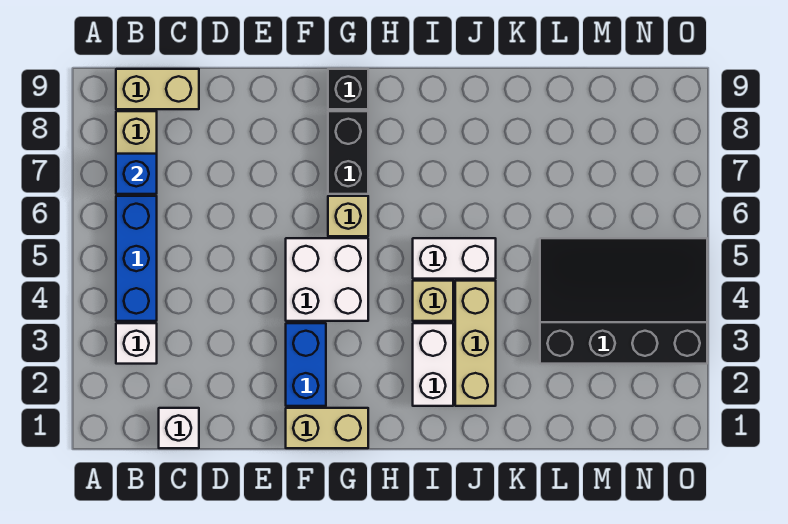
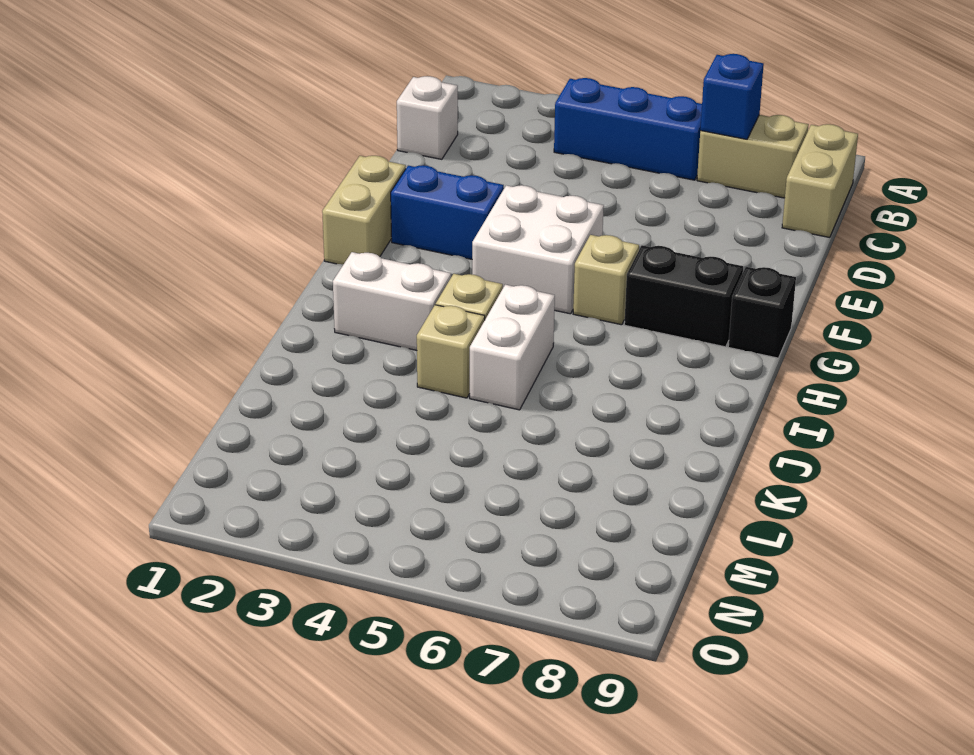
white 1x1 brick [116,323,157,364] -> none
tan 1x3 brick [455,281,496,406] -> tan 1x1 brick [417,305,485,398]
black 3x4 slope [540,238,707,364] -> none

